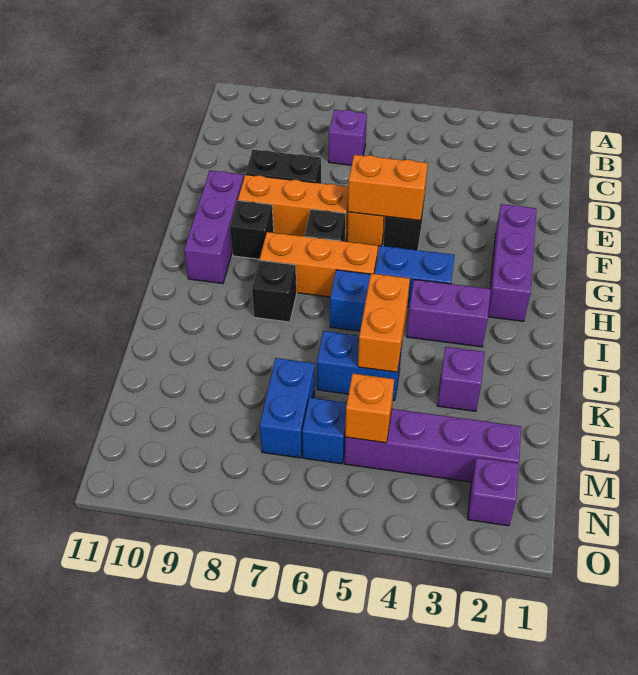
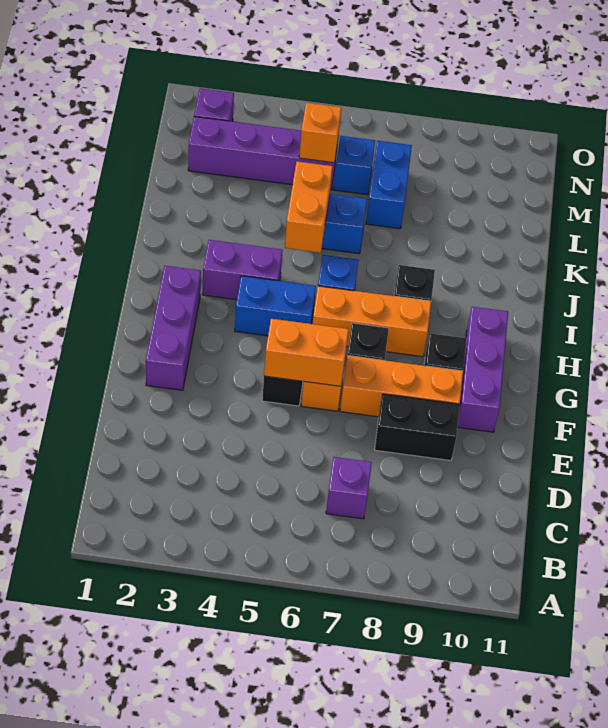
purple 1x1 brick [437,347,484,411] -> none

